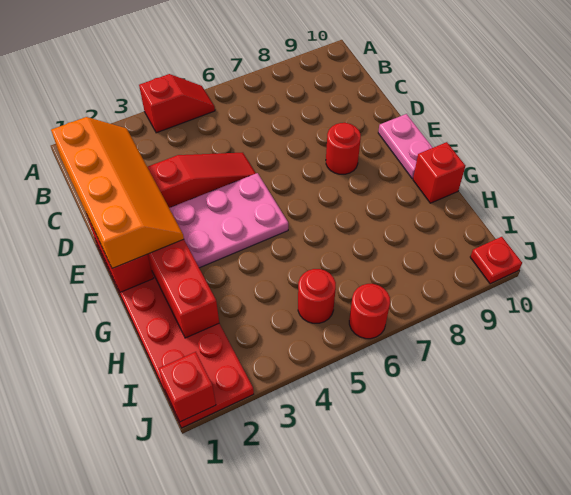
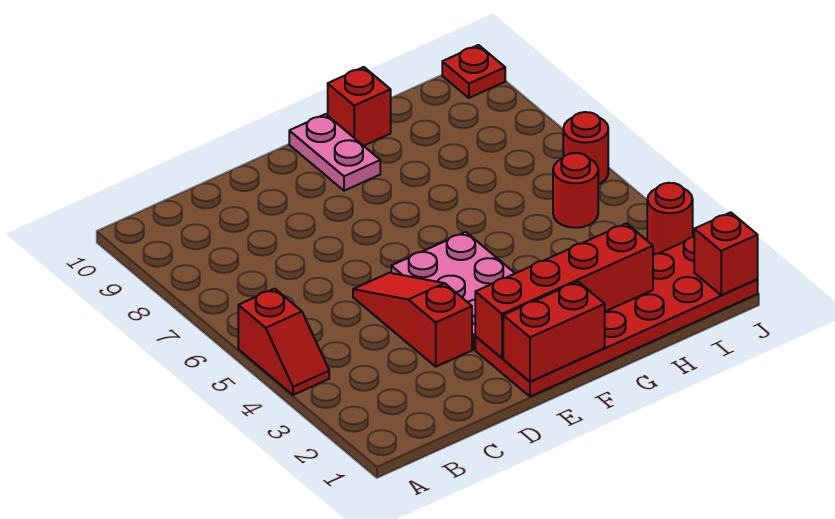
red 1x2 slope [139,74,215,133] -> red 1x2 slope turned to [238,289,329,395]
orange 2x4 slope [51,117,184,269] -> none
red 1x1 round brick [326,123,361,174] -> red 1x1 round brick moved to [647,183,693,254]
pink 1x2 plate [378,114,433,178] -> pink 1x2 plate turned to [289,114,380,191]

